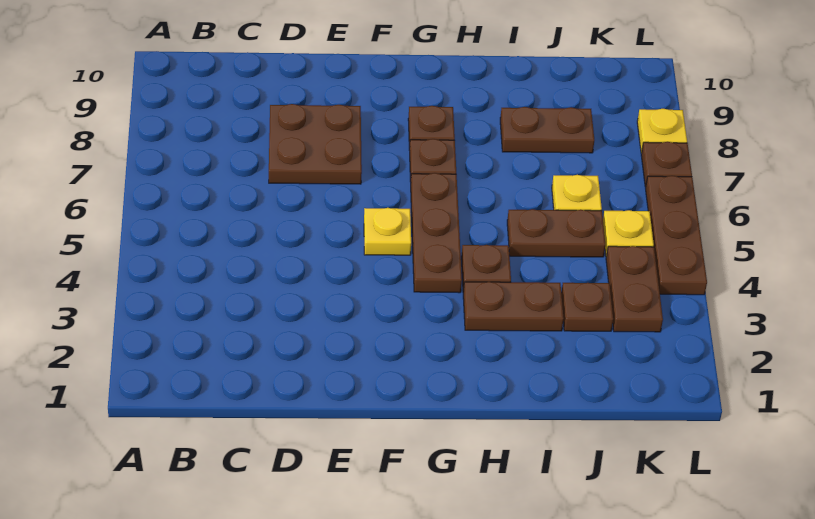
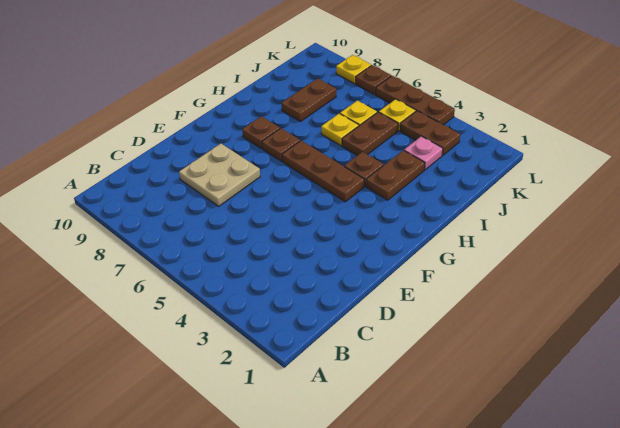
brown 2x2 plate [269,104,362,184] -> tan 2x2 plate [179,143,260,206]
yellow 1x1 plate [364,208,411,255] -> yellow 1x1 plate moved to [321,114,359,146]
brown 1x1 plate [561,283,613,331] -> pink 1x1 plate [404,136,443,170]

